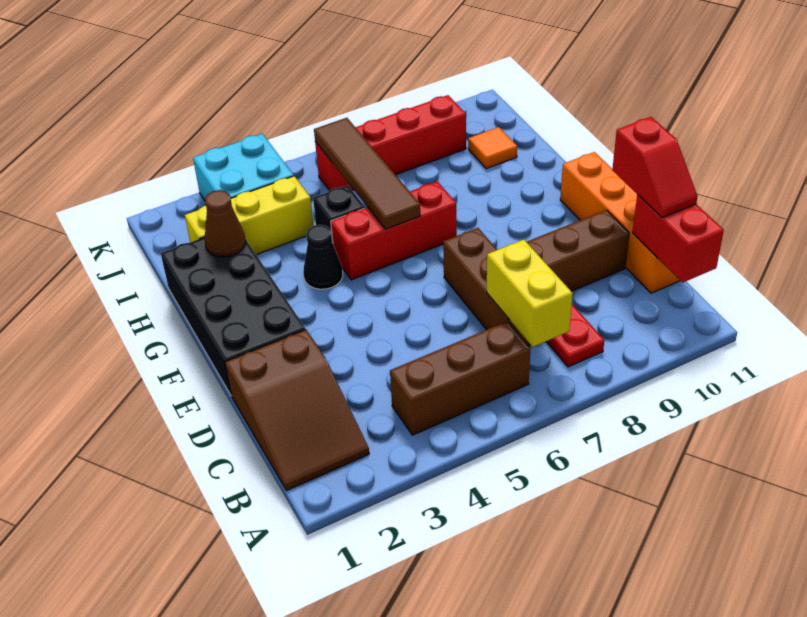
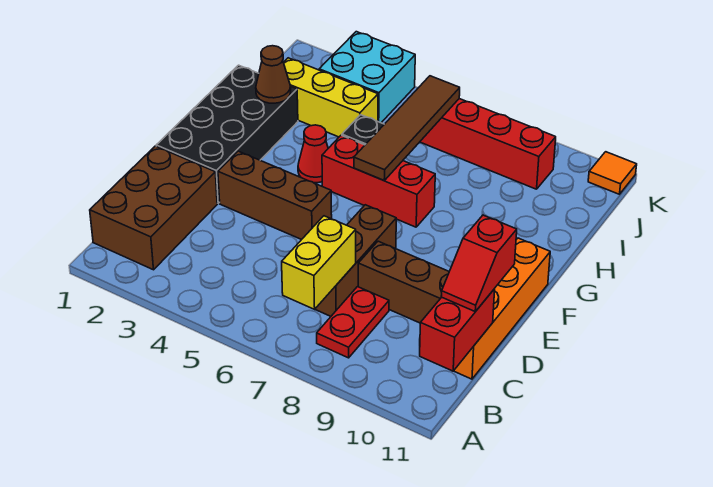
brown 2x3 slope [225,330,369,491] -> brown 2x3 brick [90,146,217,270]
brown 1x3 brick [390,321,530,435] -> brown 1x3 brick moved to [218,151,332,240]
black 1x1 cone [303,225,343,289] -> red 1x1 cone [298,125,328,183]
orange 1x1 tile [468,127,517,169] -> orange 1x1 tile moved to [588,152,637,194]

